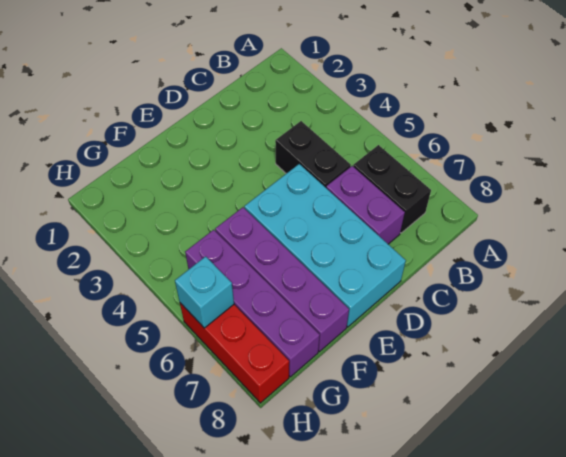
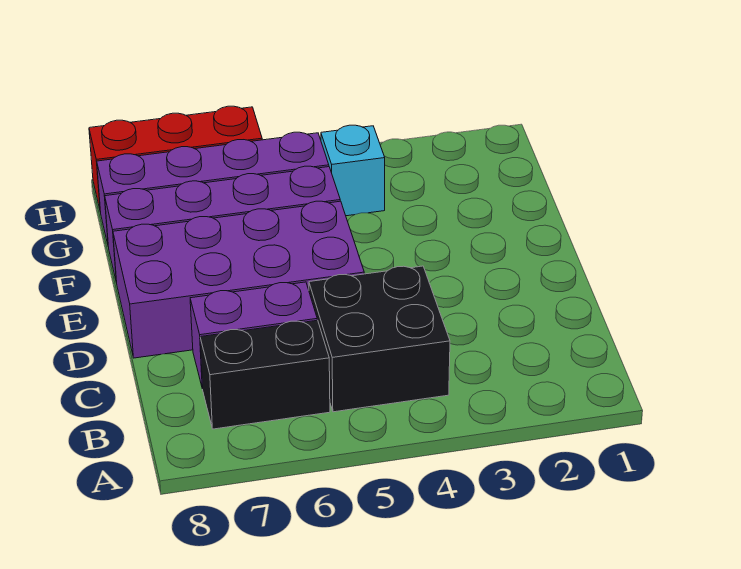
black 1x2 brick [275,121,351,187] -> black 2x2 brick [309,266,450,412]
cyan 2x4 brick [244,164,406,327] -> purple 2x4 brick [113,201,364,358]
cyan 1x1 brick [175,256,234,328] -> cyan 1x1 brick moved to [321,125,385,216]

